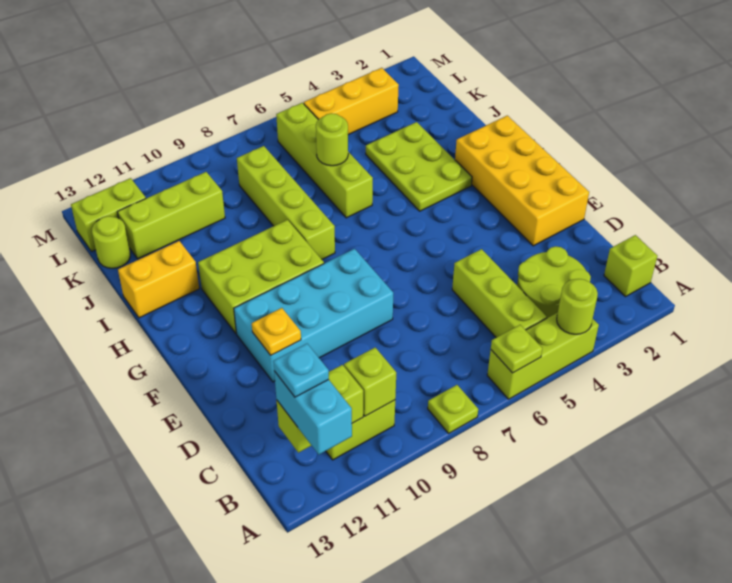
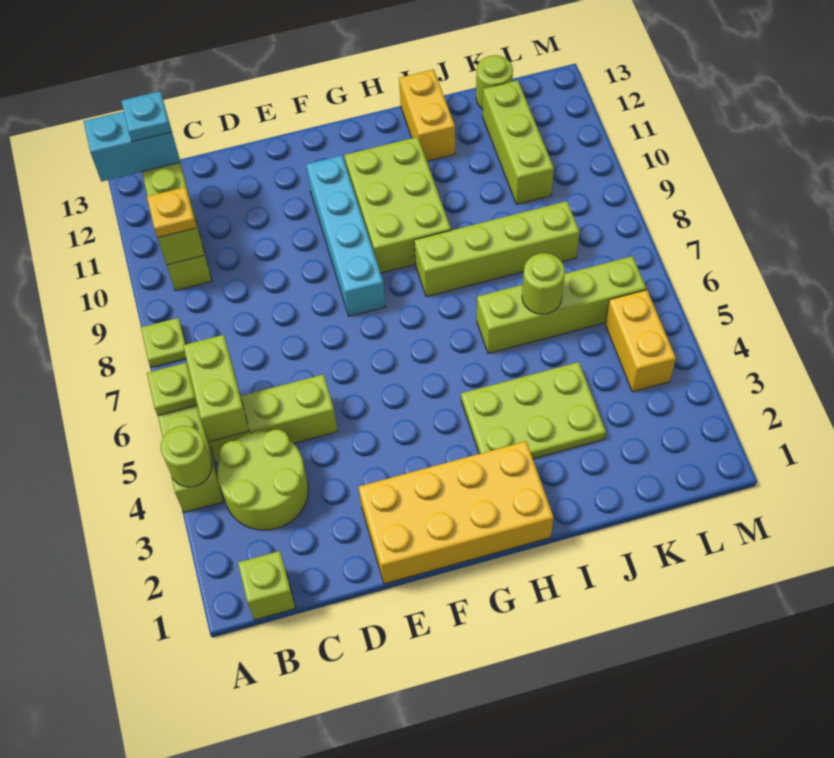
cyan 2x4 brick [234,249,393,382] -> cyan 1x4 brick [306,156,386,316]
yellow 1x1 plate [252,308,301,355] -> yellow 1x1 plate moved to [147,187,197,238]
yellow 1x3 brick [304,68,399,135] -> yellow 1x2 brick [605,290,676,392]
lime 1x2 brick [71,178,146,251] -> lime 1x2 brick moved to [183,335,249,442]

